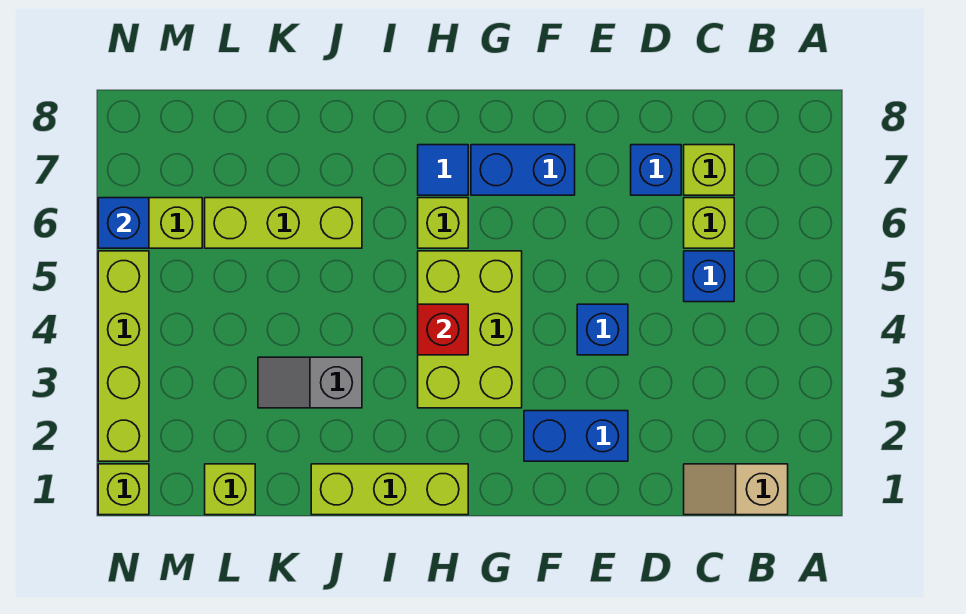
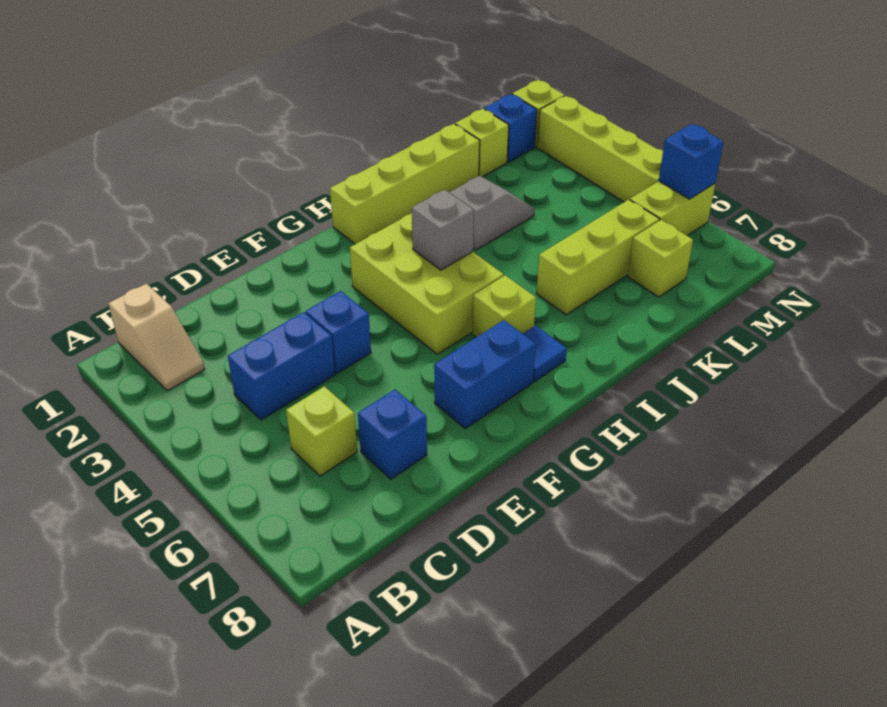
tan 1x2 slope [684,464,788,515] -> tan 1x2 slope turned to [108,283,204,391]
blue 1x1 brick [684,251,734,302] -> blue 1x1 brick moved to [484,94,537,162]
lime 1x1 brick [684,145,734,195] -> lime 1x1 brick moved to [628,220,693,297]
blue 1x2 brick [524,411,628,461] -> blue 1x2 brick moved to [228,312,335,420]
lime 1x3 brick [311,464,468,515] -> lime 1x4 brick [330,124,480,244]
red 1x1 brick [418,304,468,355] -> grey 1x1 brick [412,190,474,270]

